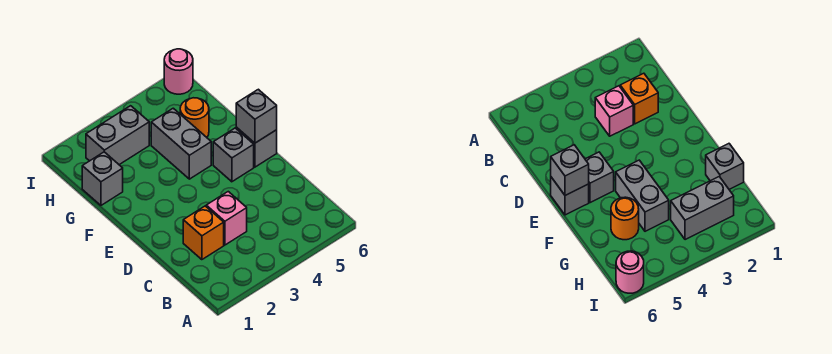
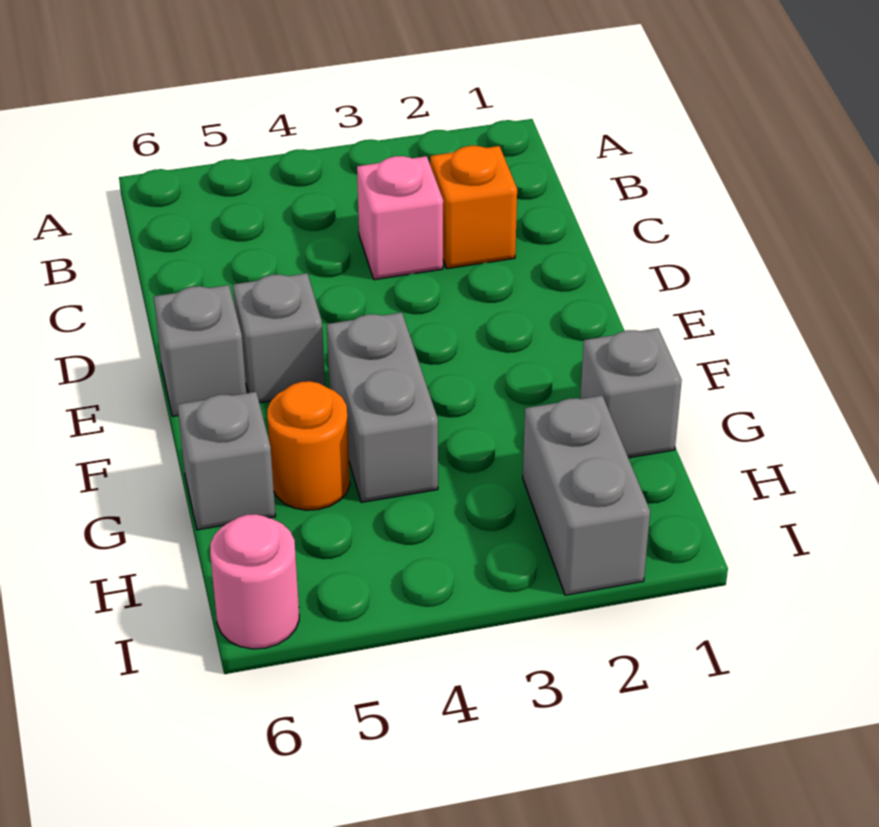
grey 1x1 brick [236,89,277,143] -> grey 1x1 brick moved to [177,392,276,530]
grey 1x2 brick [86,106,149,165] -> grey 1x2 brick turned to [523,396,650,595]

